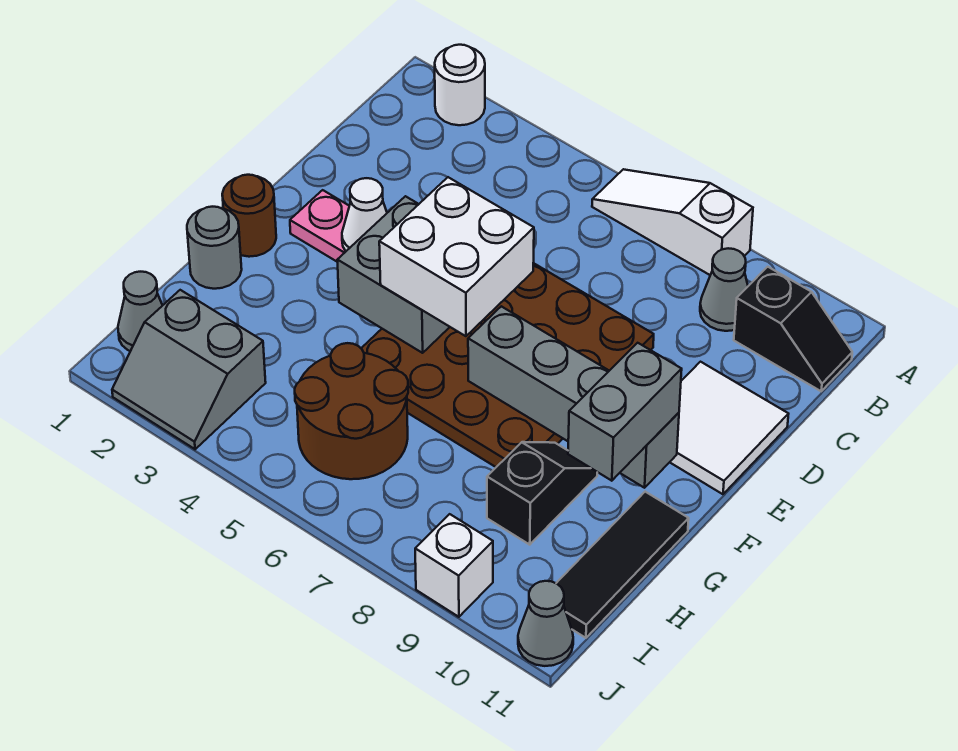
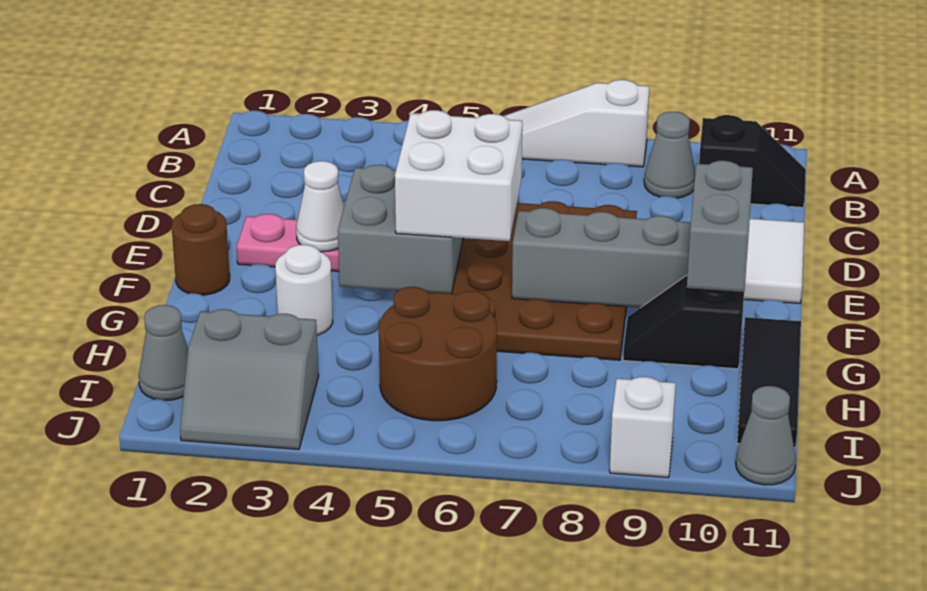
white 1x1 round brick [435,45,485,125] -> white 1x1 round brick moved to [275,245,333,335]
grey 1x1 round brick [187,207,242,289] -> none
black 1x2 slope [487,442,597,545] -> black 1x2 slope turned to [623,275,744,369]

